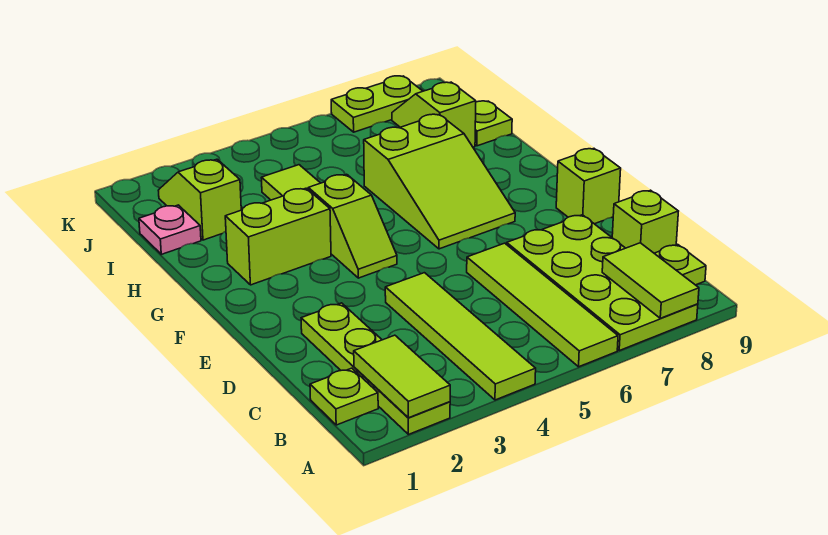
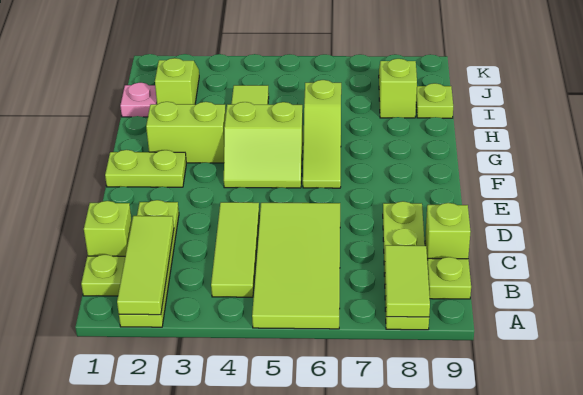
lime 1x2 tile [354,335,450,418] -> lime 1x3 tile [117,216,174,315]
lime 1x4 tile [385,273,536,400] -> lime 1x3 tile [211,202,259,297]
lime 1x4 tile [467,243,618,367] -> lime 2x4 tile [252,203,340,329]
lime 2x4 plate [507,215,698,351] -> lime 1x4 plate [383,201,429,330]
lime 1x1 brick [556,149,621,224] -> lime 1x1 brick moved to [84,201,132,256]
lime 1x2 slope [308,174,397,278] -> lime 2x2 slope [224,102,303,188]
lime 2x3 slope [364,114,515,249] -> lime 1x3 slope [303,80,341,188]
lime 1x2 plate [331,76,423,132] -> lime 1x2 plate moved to [105,150,186,187]

